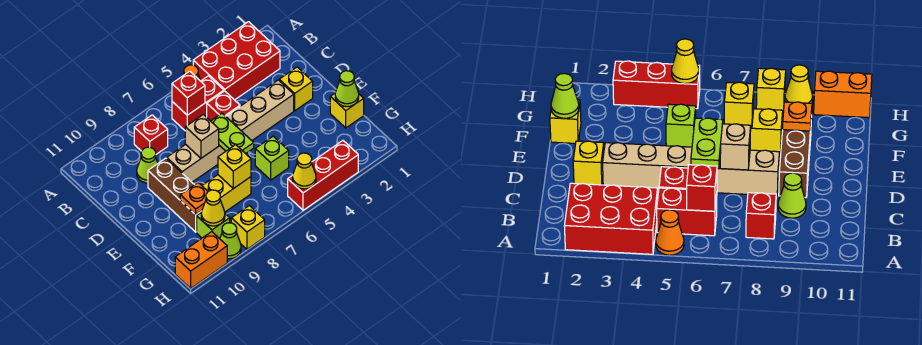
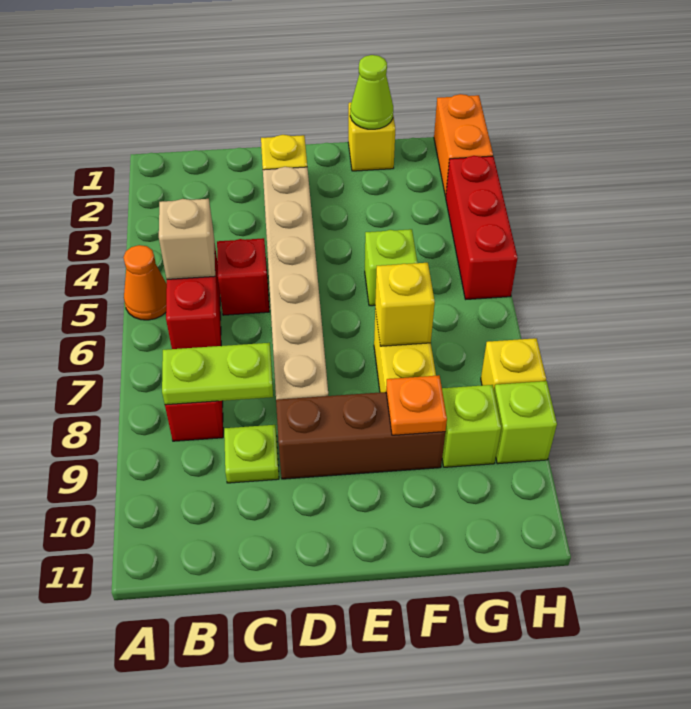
red 2x3 brick [193,22,280,100] -> none
red 1x1 brick [172,71,205,115] -> none
lime 1x1 cone [137,147,158,183] -> lime 1x1 plate [224,425,279,483]
lime 1x2 plate [211,113,254,154] -> lime 1x2 plate moved to [162,343,273,405]
tan 1x1 brick [185,114,219,158] -> tan 1x1 brick moved to [159,199,215,279]
yellow 1x1 cone [201,190,225,226] -> none
yellow 1x1 cone [293,153,316,189] -> none
lime 1x1 cone [220,223,241,259] -> lime 1x1 brick [494,381,557,464]
orange 1x2 brick [175,232,227,288] -> orange 1x2 brick moved to [434,94,493,197]

